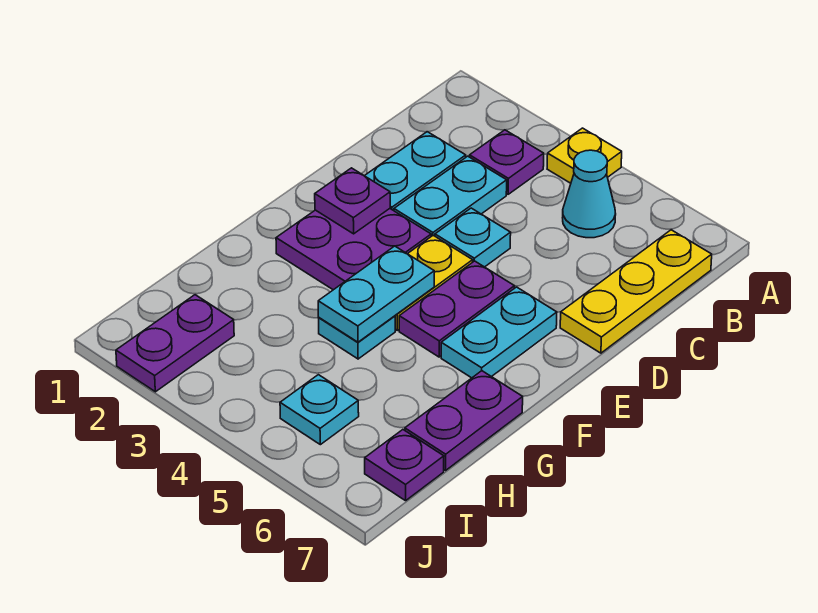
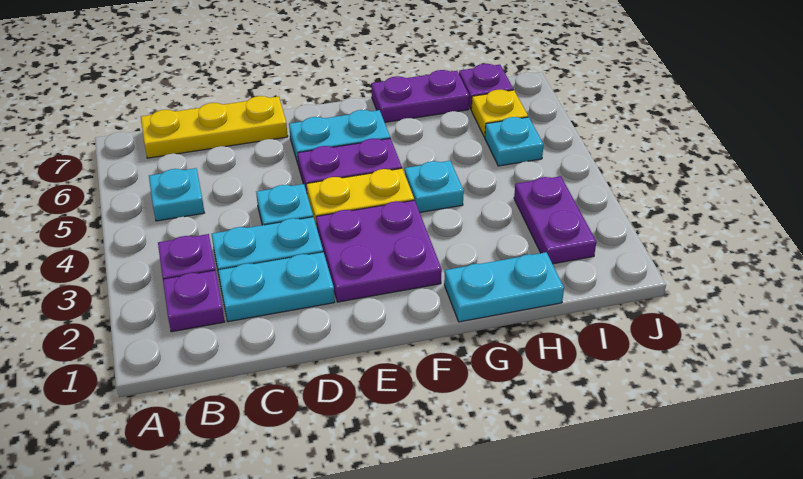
yellow 1x1 plate [547,128,622,183] -> yellow 1x1 plate moved to [471,90,528,137]
cyan 1x1 cone [563,150,616,238] -> cyan 1x1 plate [149,168,204,221]
purple 1x1 plate [315,168,390,234] -> purple 1x1 plate moved to [163,270,225,332]
cyan 1x2 plate [318,246,434,342] -> cyan 1x2 plate moved to [444,252,564,322]
purple 1x2 plate [116,295,234,392] -> purple 1x2 plate turned to [514,176,596,264]

